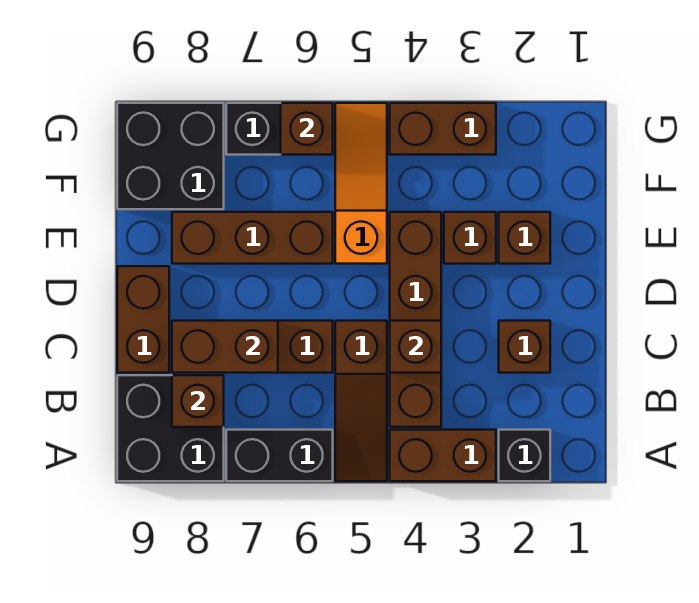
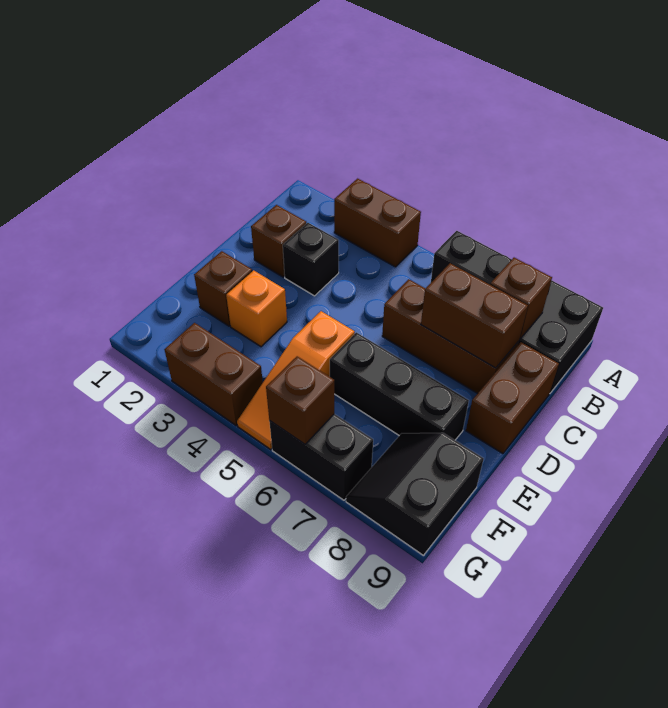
black 1x1 brick [499,430,550,481] -> black 1x1 brick moved to [283,223,339,296]
brown 1x3 slope [335,321,387,481] -> none
brown 1x4 brick [390,212,441,427] -> none
brown 1x1 brick [390,321,441,373] -> none
brown 1x1 brick [444,212,496,264] -> orange 1x1 brick [226,270,287,347]
brown 1x3 brick [172,212,333,264] -> black 1x3 brick [330,332,469,440]
black 2x2 brick [117,103,224,209] -> black 2x2 slope [346,433,484,555]

